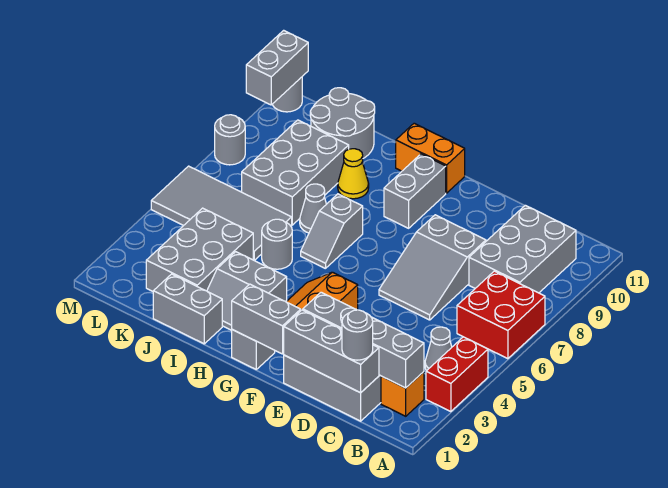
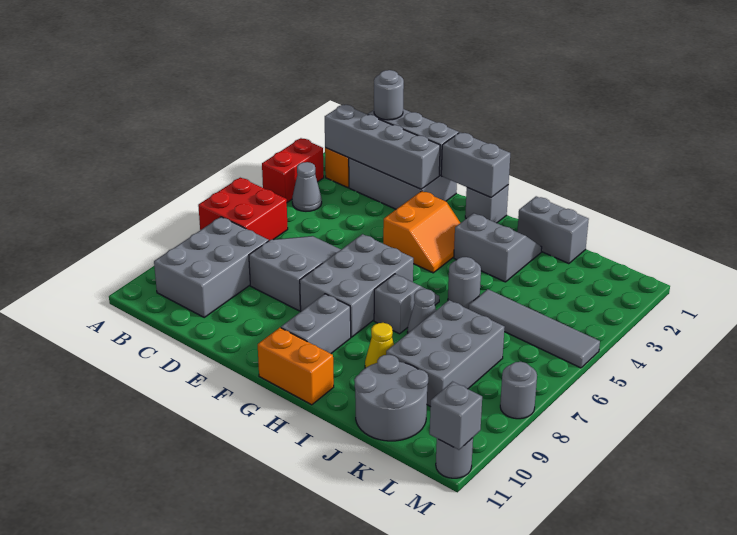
grey 2x3 brick [146,208,253,291] -> grey 2x3 brick moved to [300,234,413,337]
grey 2x4 tile [151,166,292,260] -> grey 1x4 tile [469,289,600,368]
grey 1x2 brick [246,30,308,105] -> grey 1x1 brick [430,382,482,450]

